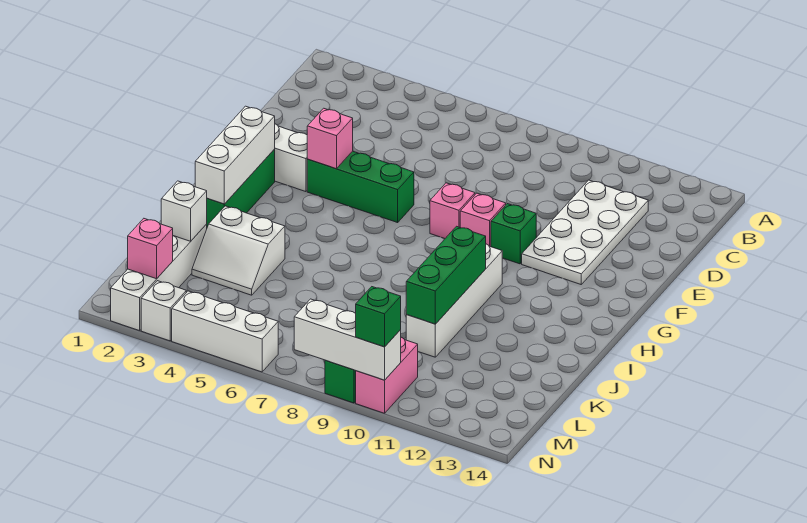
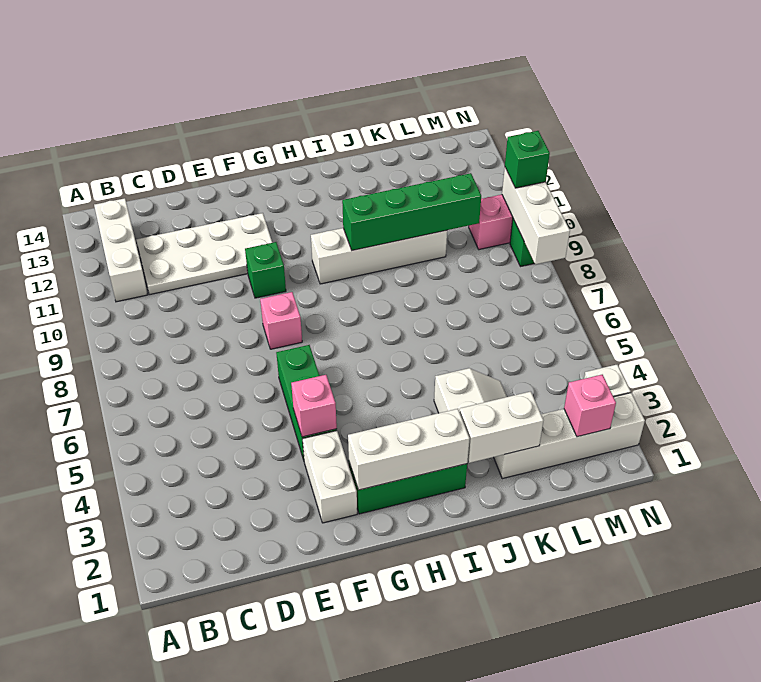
pink 1x1 brick [460,193,506,247] -> none
green 1x3 brick [406,226,486,324] -> green 1x4 brick [342,173,481,250]
white 1x1 brick [161,181,207,241] -> white 1x2 brick [460,391,543,463]
white 1x3 brick [172,291,278,372] -> white 1x3 brick moved to [94,198,147,302]

